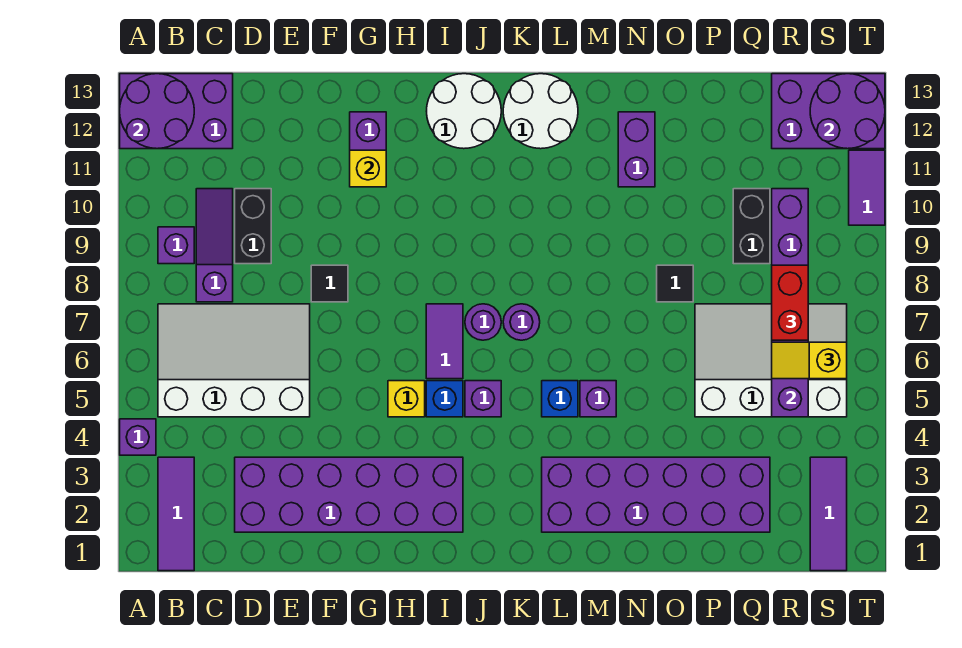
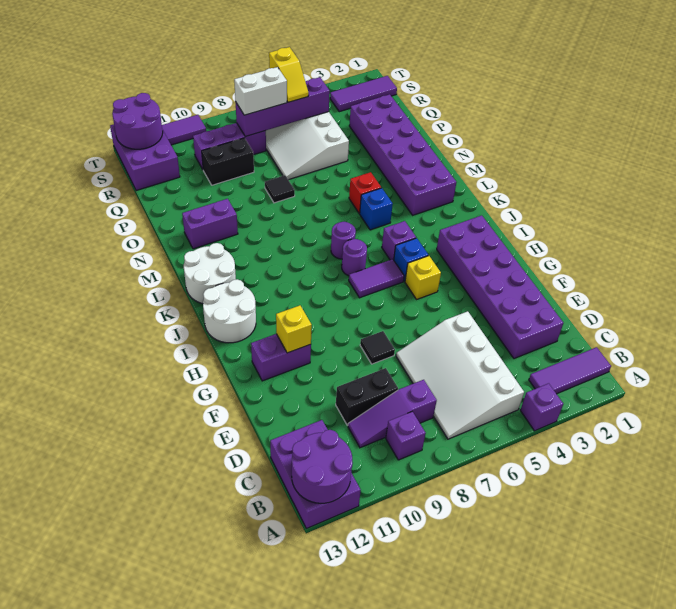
purple 1x1 brick [580,381,616,417] -> red 1x1 brick [349,172,381,213]
red 1x2 brick [772,265,808,340] -> white 1x2 brick [234,67,287,115]

